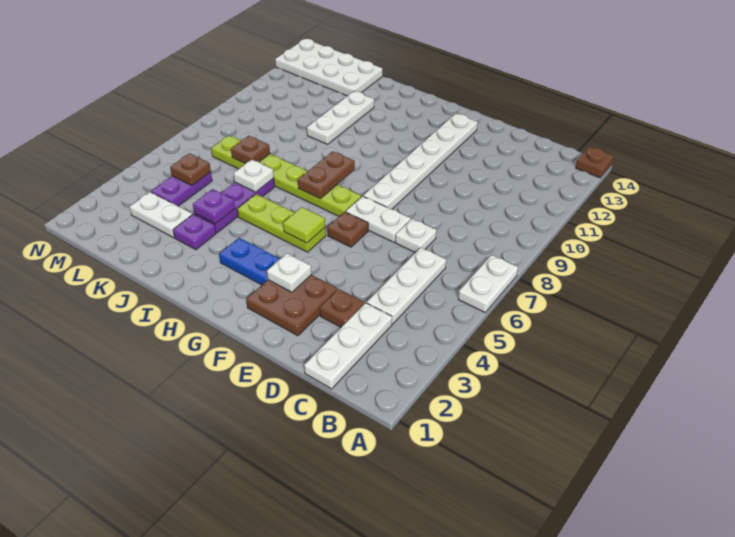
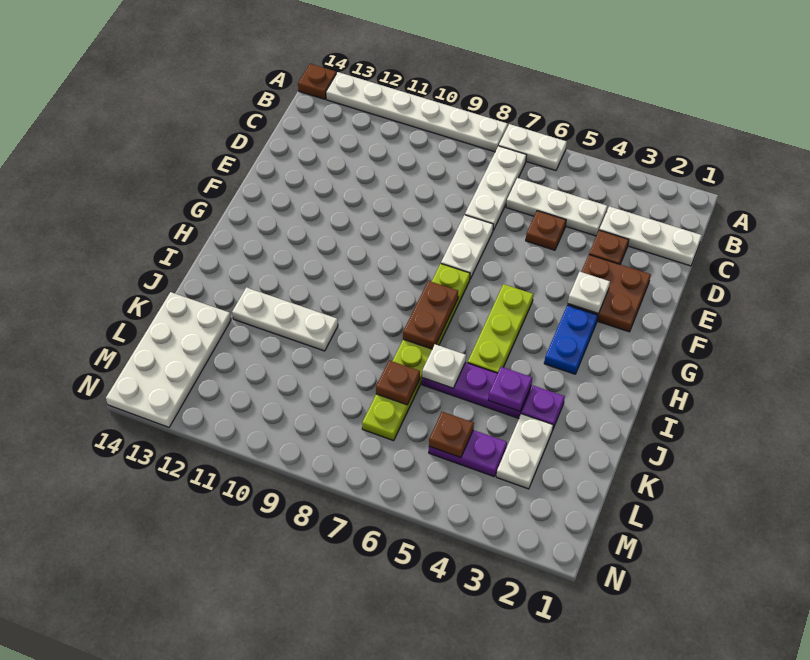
white 1x1 plate [395,219,436,253] -> white 1x3 plate [465,146,527,230]
brown 1x1 plate [327,212,368,247] -> brown 1x1 plate moved to [526,211,566,250]
white 1x6 plate [363,113,478,209] -> white 1x6 plate moved to [326,72,508,152]
lime 1x1 tile [283,207,325,243] -> none
brown 1x2 plate [298,151,355,199] -> brown 1x2 plate turned to [403,281,458,349]

